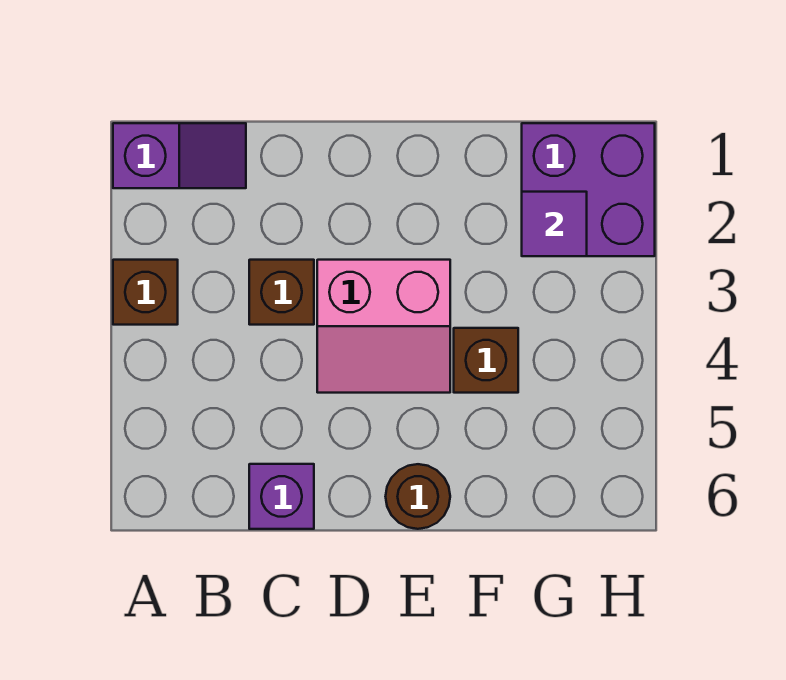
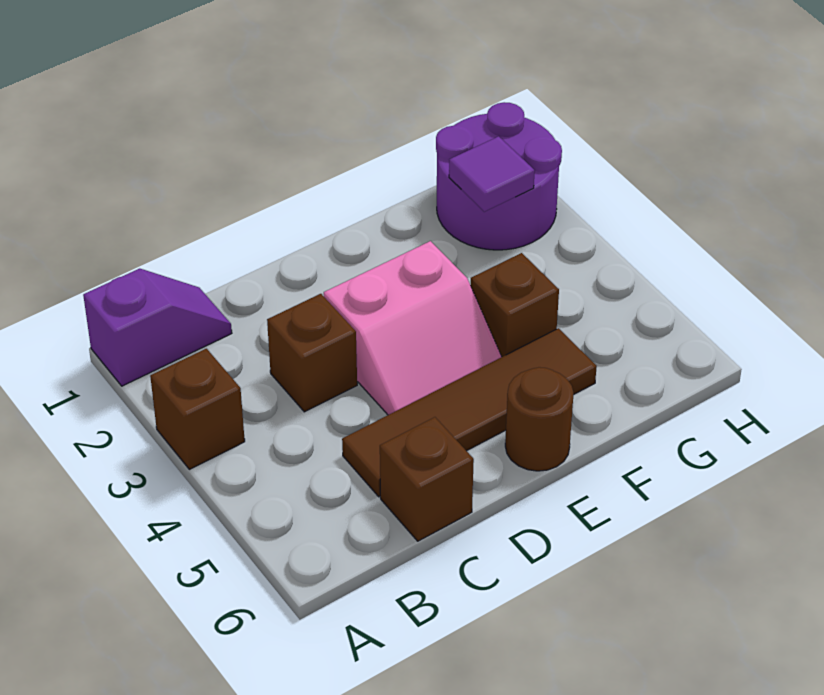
none -> brown 1x4 tile [342,328,597,497]
purple 1x1 brick [249,464,314,529] -> brown 1x1 brick [380,417,474,541]
purple 2x2 brick [522,123,655,256] -> purple 2x2 round brick [436,102,562,250]

